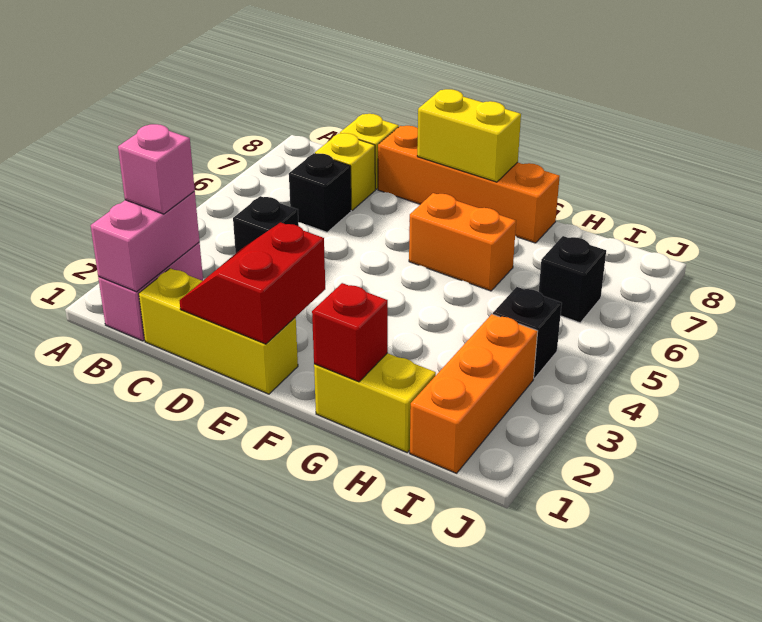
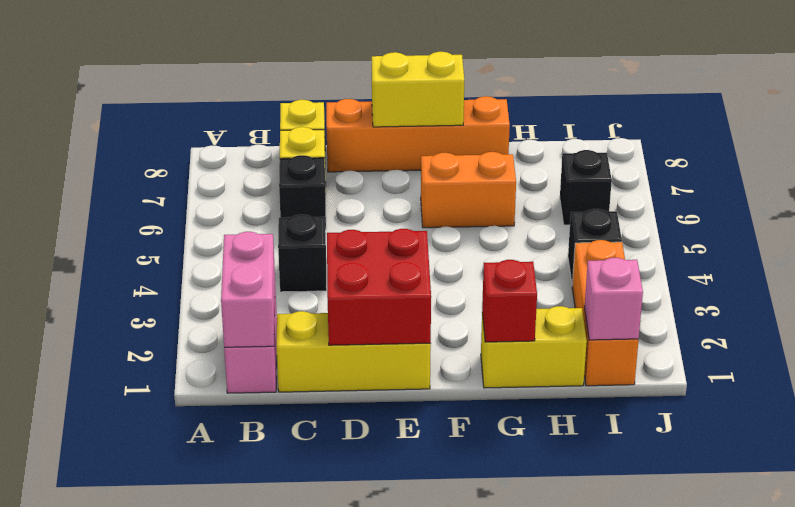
pink 1x1 brick [118,124,195,214] -> pink 1x1 brick moved to [585,258,643,340]
red 2x2 slope [179,222,325,344] -> red 2x2 brick [327,229,431,345]

